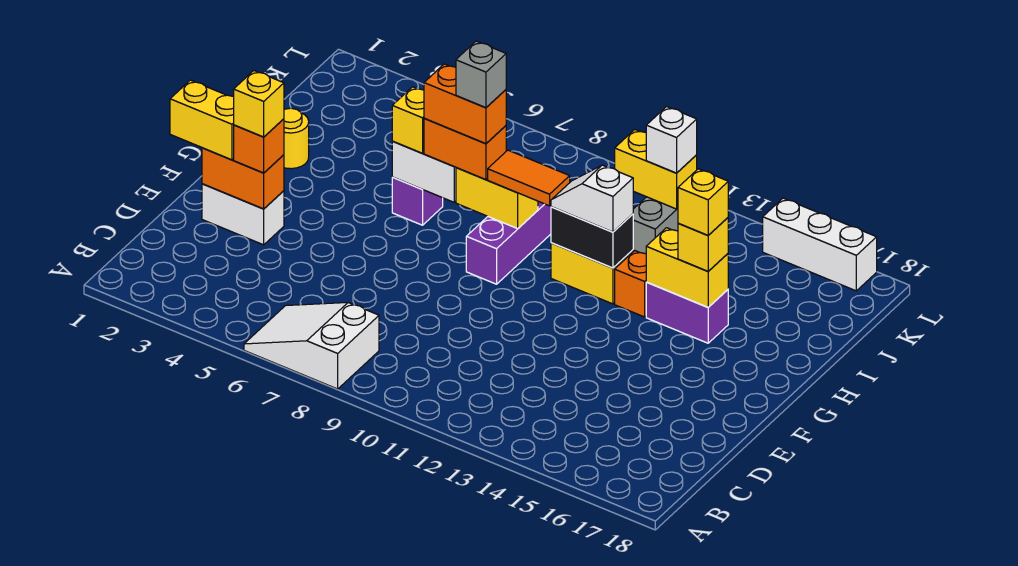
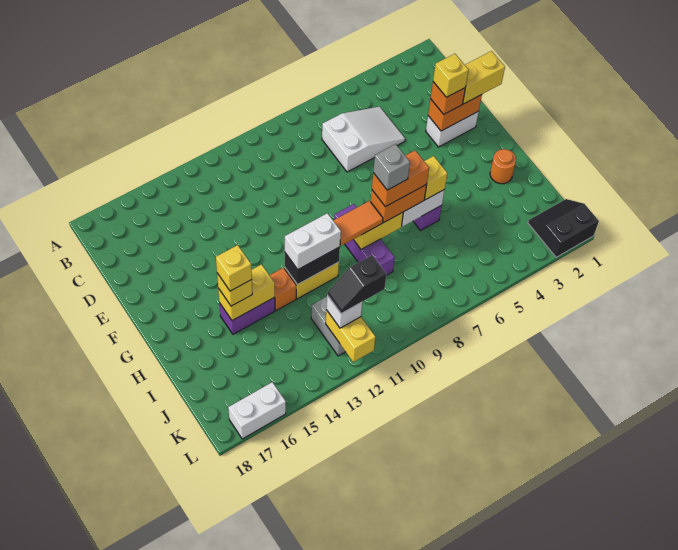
white 2x3 slope [244,302,379,389] -> white 2x3 slope moved to [322,107,405,172]
yellow 1x1 round brick [284,108,309,169] -> orange 1x1 round brick [490,149,516,184]
white 1x2 slope [551,165,633,232] -> white 1x2 brick [285,213,341,269]
none -> black 2x2 slope [528,199,599,257]
yellow 1x2 brick [615,130,697,209] -> yellow 1x2 brick turned to [326,310,375,362]
none -> black 1x2 slope [327,255,386,313]
white 1x3 brick [763,198,877,291] -> white 1x2 brick [228,382,286,439]

